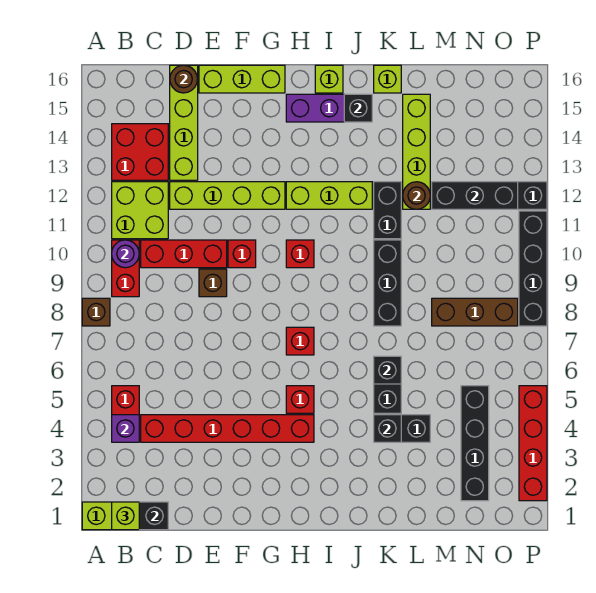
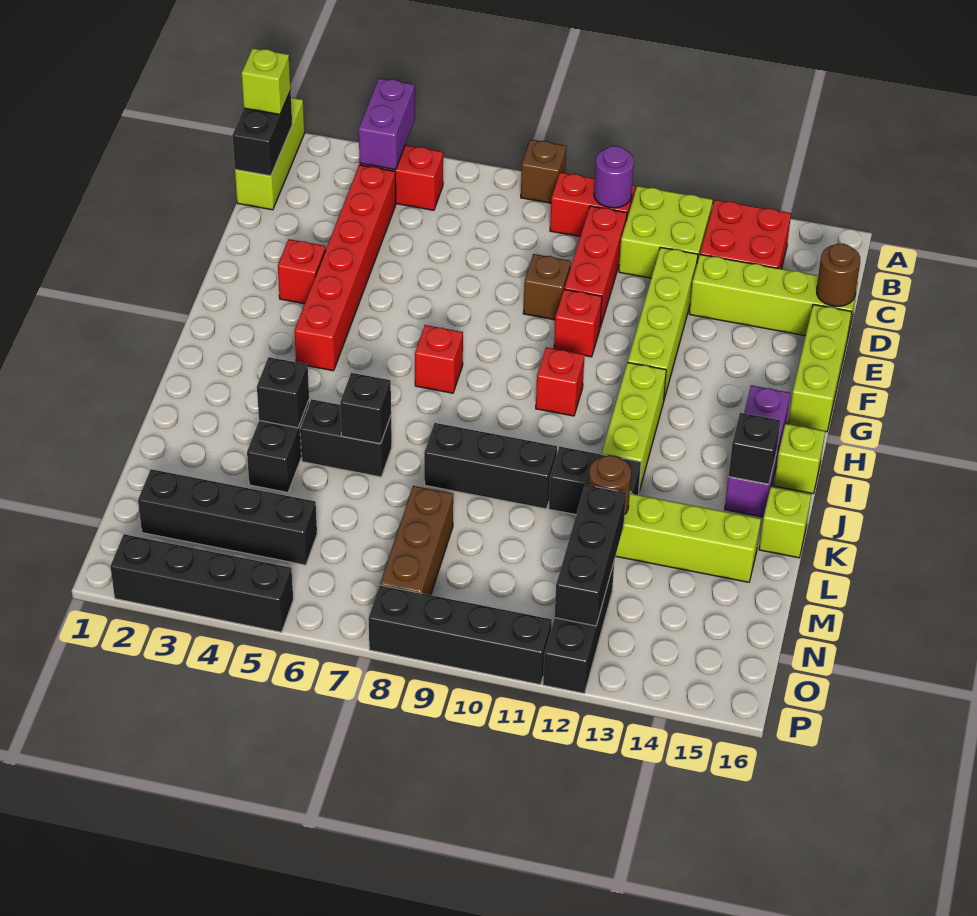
purple 1x1 brick [112,415,139,442] -> purple 1x2 brick [359,78,415,170]
red 1x1 brick [286,386,314,413] -> red 1x1 brick moved to [278,239,326,304]
red 1x4 brick [519,386,547,501] -> black 1x4 brick [110,534,293,632]

